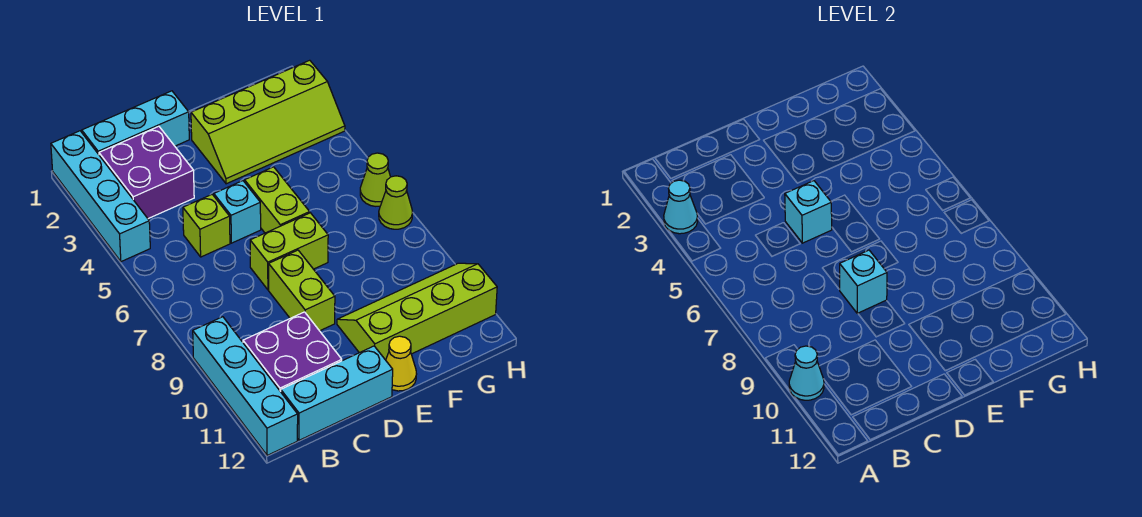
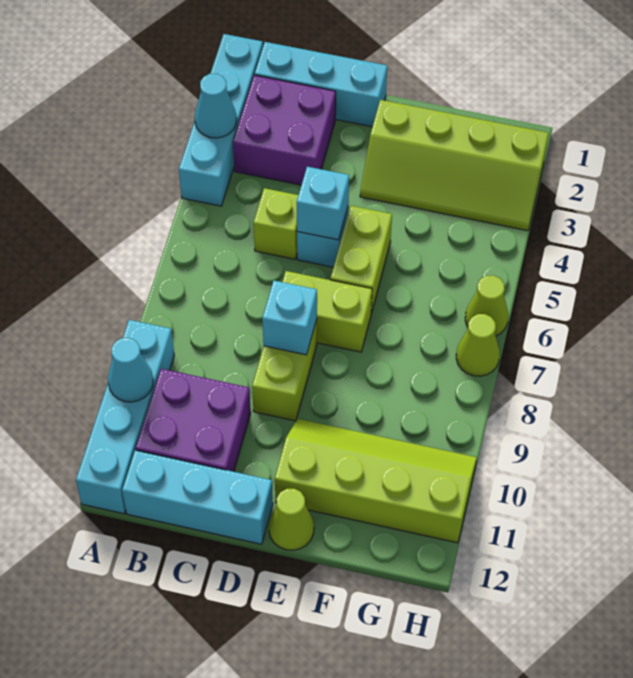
yellow 1x1 cone [386,336,416,391] -> lime 1x1 cone [269,489,314,550]

